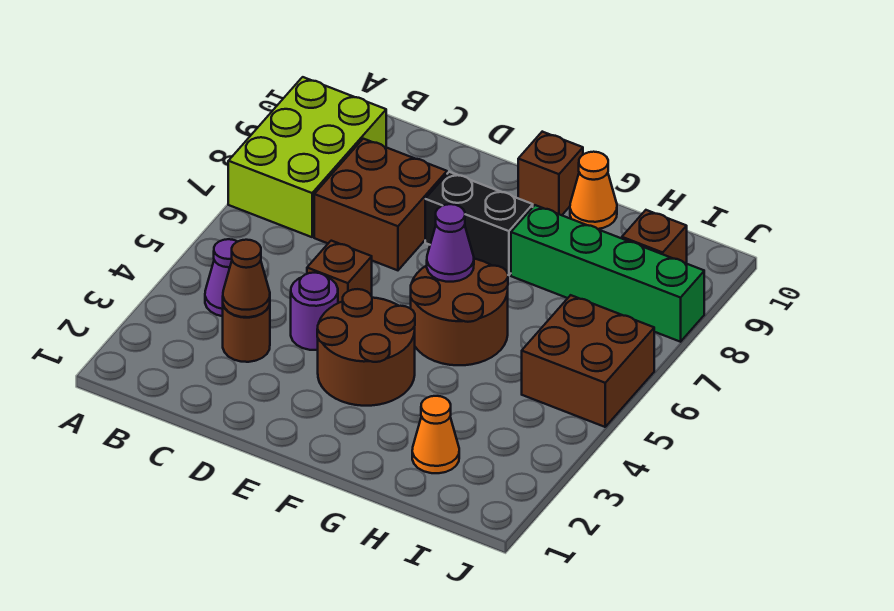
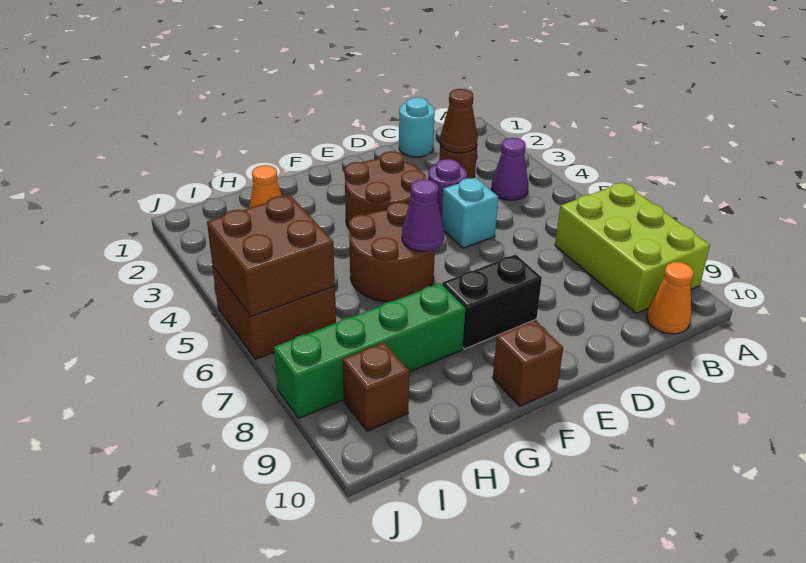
none -> cyan 1x1 round brick [399,97,435,157]
brown 2x2 brick [314,139,447,270] -> brown 2x2 brick moved to [207,195,335,317]
brown 1x1 brick [307,241,372,303] -> cyan 1x1 brick [442,178,498,248]
orange 1x1 cone [570,152,617,229] -> orange 1x1 cone moved to [647,262,694,334]

